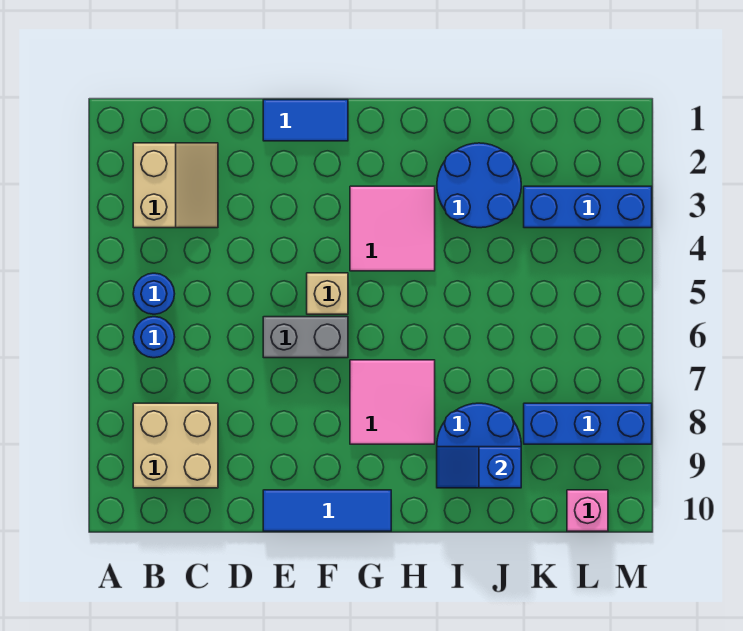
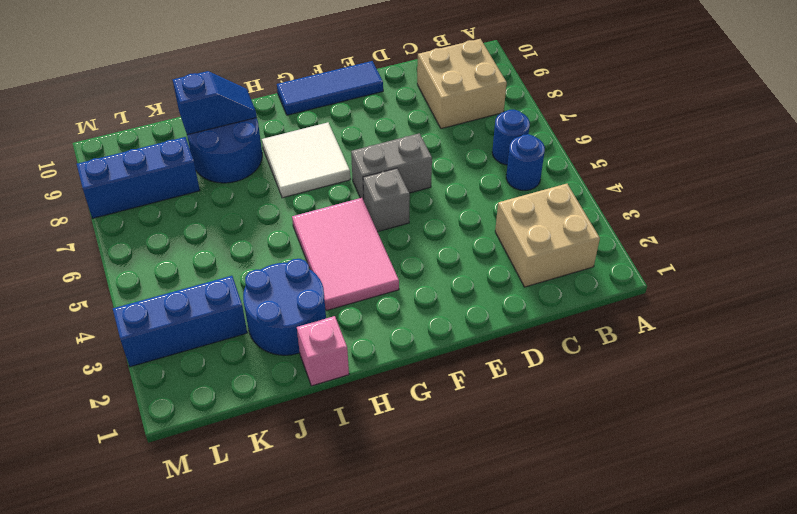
tan 2x2 slope [133,143,218,228] -> tan 2x2 brick [495,184,600,287]
blue 1x2 tile [263,100,348,141] -> none
tan 1x1 brick [307,273,348,314] -> grey 1x1 brick [363,168,410,232]
pink 2x2 tile [350,186,435,271] -> pink 2x3 tile [292,198,399,311]
pink 2x2 tile [350,360,435,444] -> white 2x2 tile [262,123,350,198]
pink 1x1 brick [567,490,608,531] -> pink 1x1 brick moved to [297,316,349,386]

